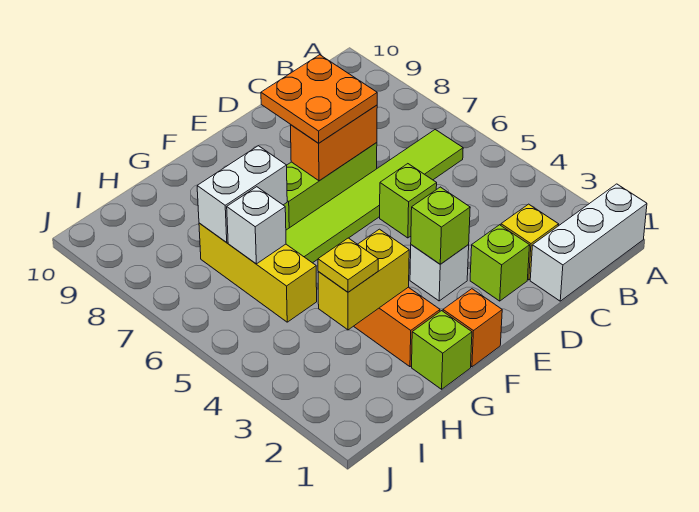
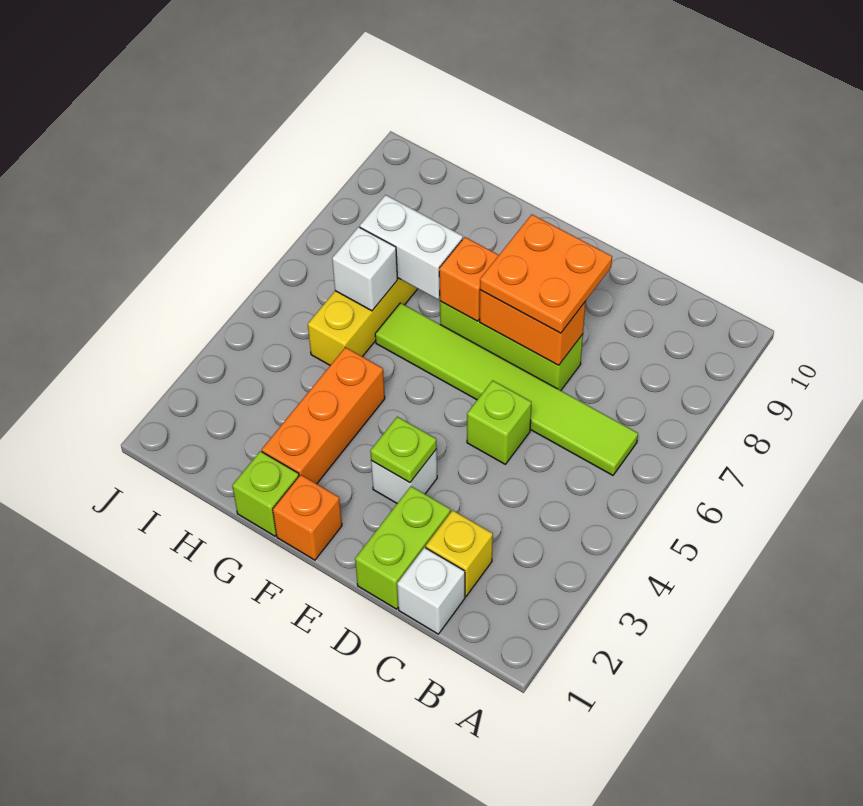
white 1x3 brick [530,184,647,301] -> white 1x1 brick [397,547,465,634]
lime 1x1 brick [470,225,530,301] -> lime 1x2 brick [355,486,451,609]
lime 1x1 brick [411,187,470,264] -> lime 1x1 plate [370,417,437,483]
none -> orange 1x1 brick [439,237,499,321]
yellow 1x2 brick [318,229,409,330] -> none
yellow 1x1 plate [318,238,378,292] -> none

